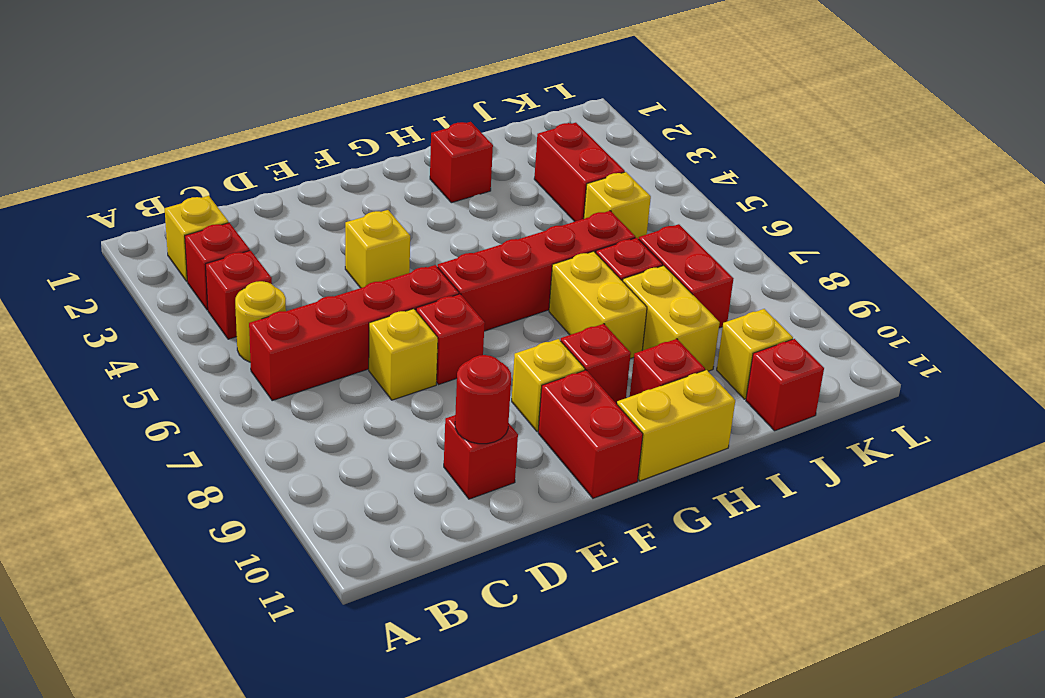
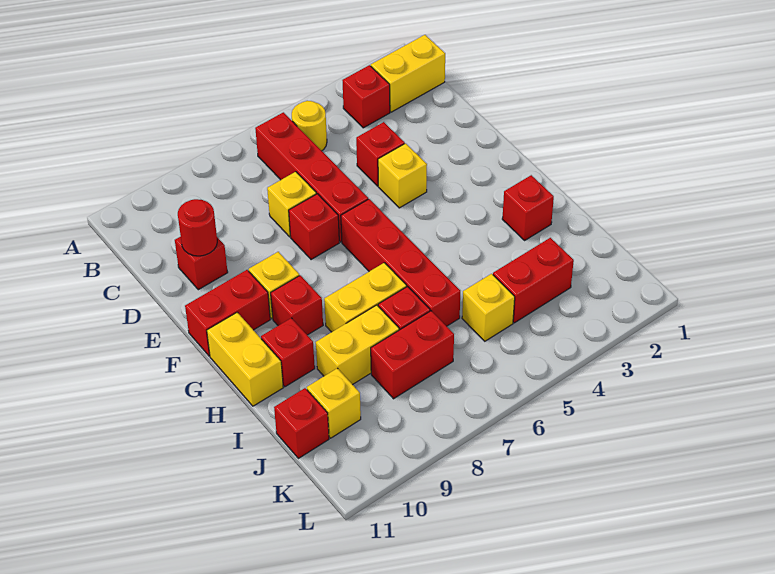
yellow 1x1 brick [165,196,229,281] -> yellow 1x2 brick [371,35,445,112]
red 1x1 brick [205,251,272,339] -> red 1x1 brick moved to [356,122,405,186]

